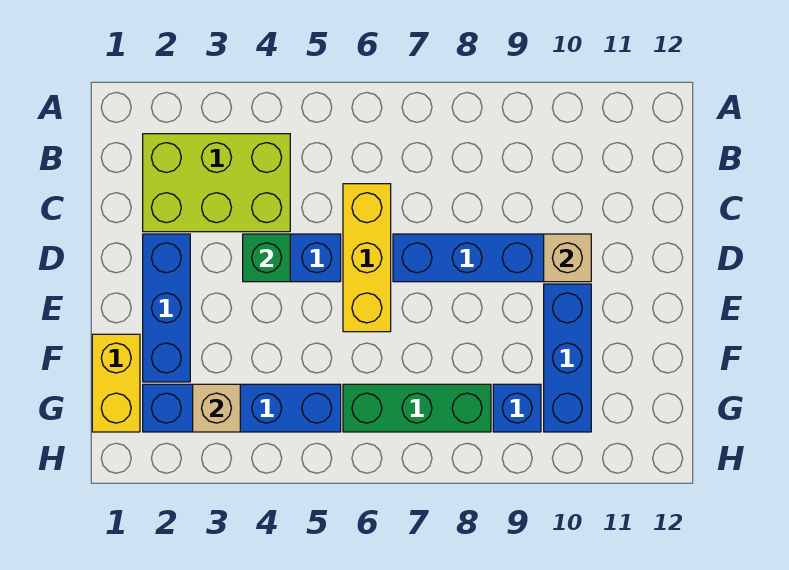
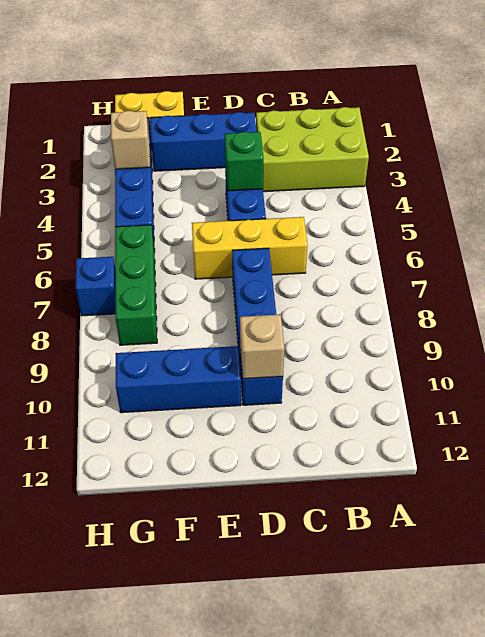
lime 2x3 brick [143,134,290,232] -> lime 2x3 brick turned to [256,107,369,192]
blue 1x1 brick [493,384,541,432] -> blue 1x1 brick moved to [75,257,116,316]

